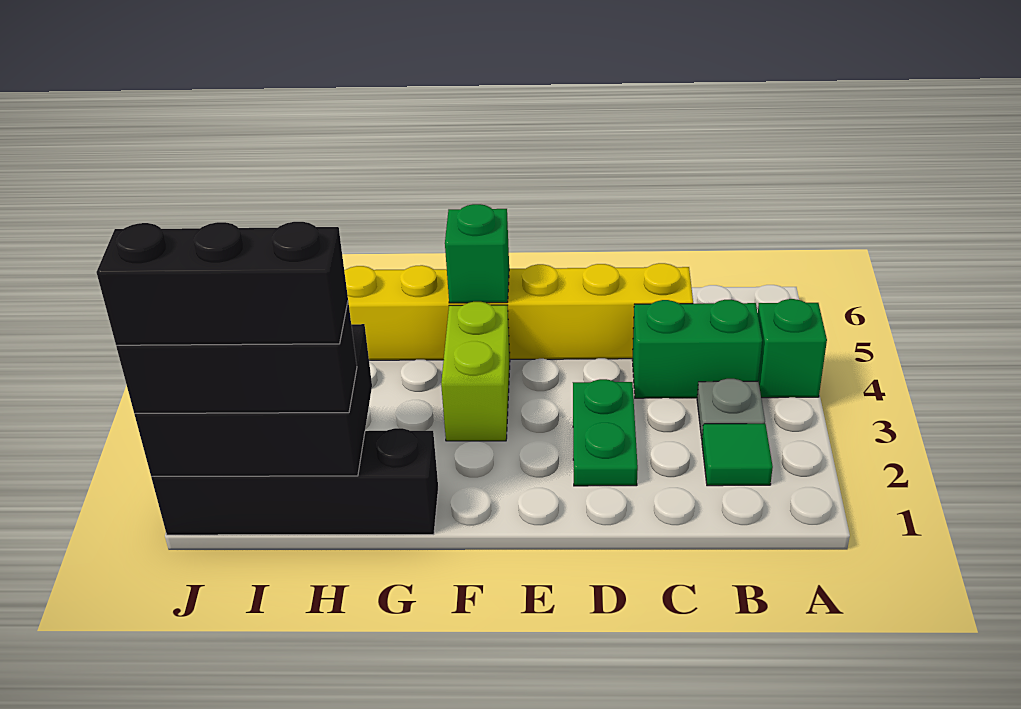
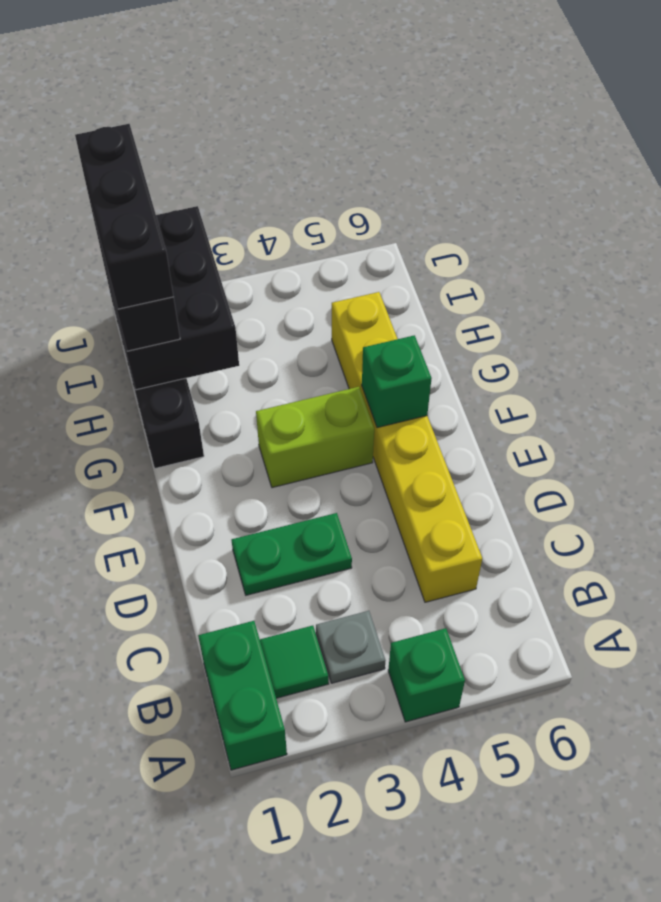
green 1x2 brick [632,300,762,398] -> green 1x2 brick moved to [198,621,287,770]

